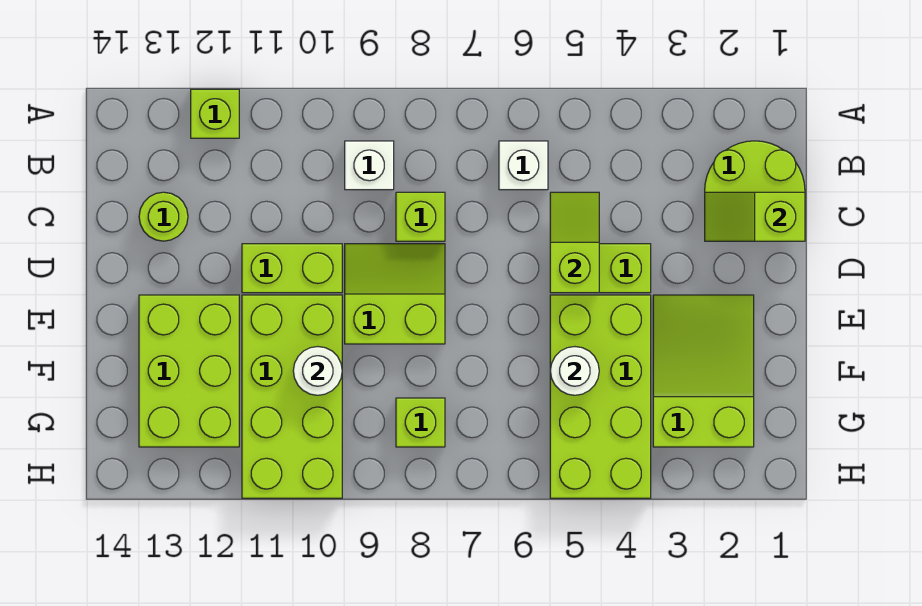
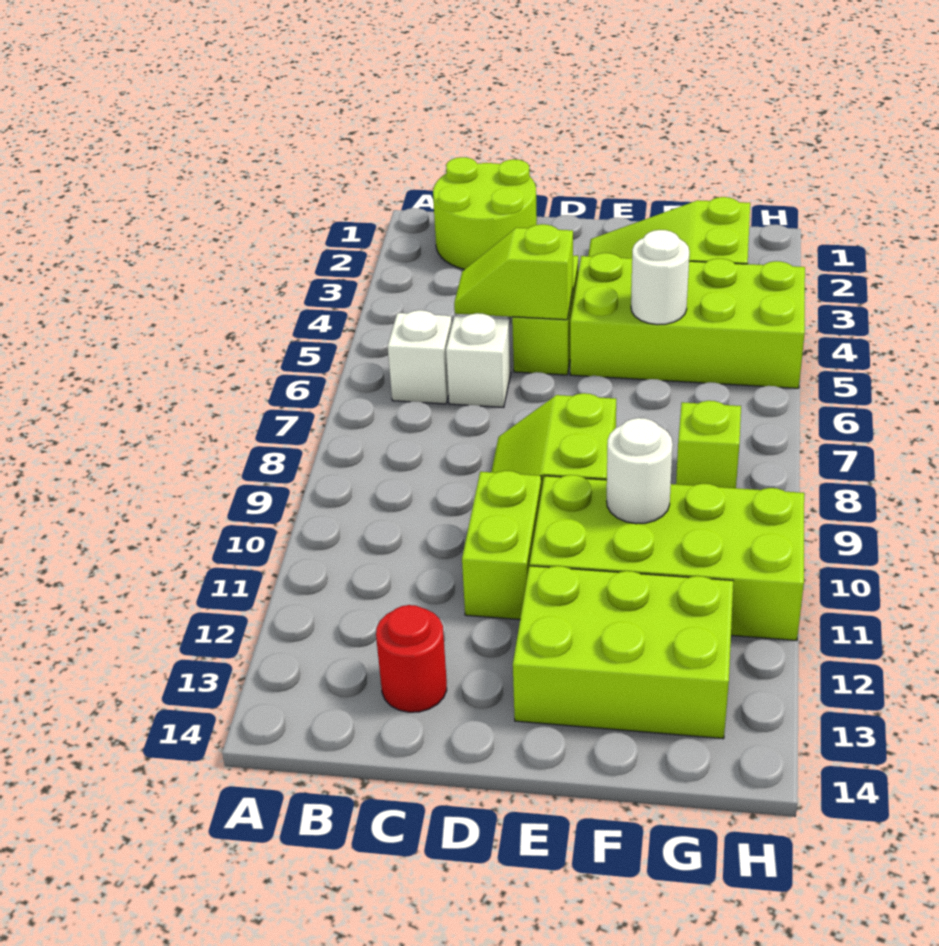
lime 1x1 brick [191,89,239,138] -> none
white 1x1 brick [345,141,394,190] -> white 1x1 brick moved to [446,313,511,407]
lime 1x2 slope [705,192,805,241] -> none
lime 1x1 brick [396,192,445,241] -> none
lime 1x1 round brick [139,192,188,241] -> red 1x1 round brick [376,605,447,712]

